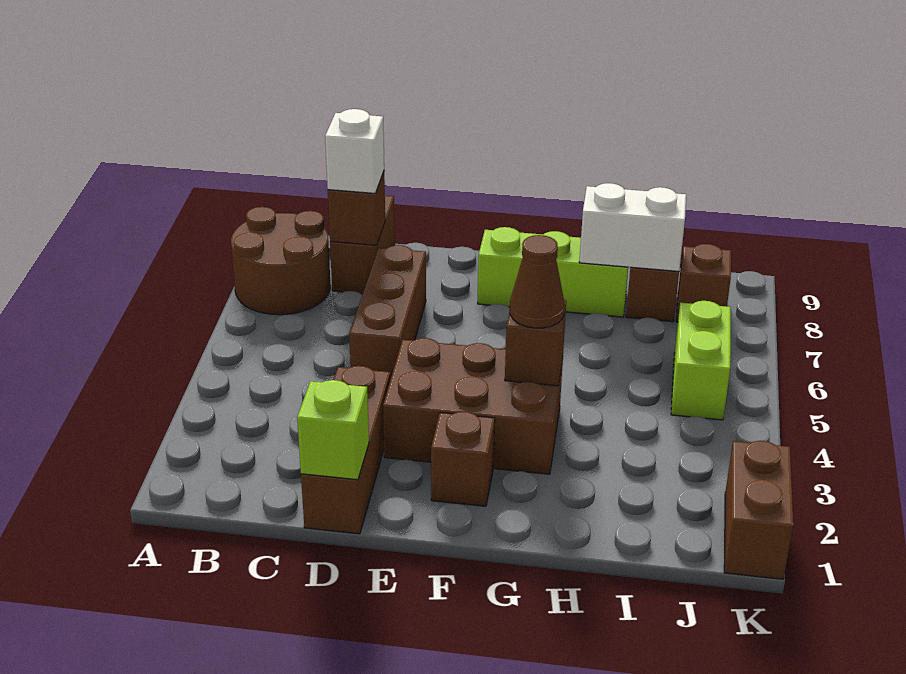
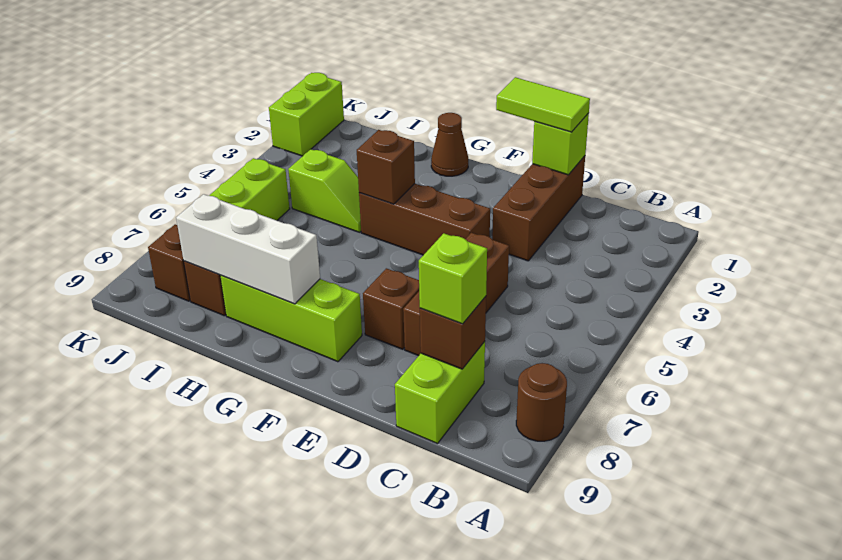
brown 2x2 round brick [231,207,331,315] -> brown 1x1 round brick [516,363,567,441]
brown 1x2 brick [330,196,395,294] -> lime 1x2 brick [395,342,485,444]
white 1x1 brick [325,109,384,193] -> lime 1x1 brick [419,233,487,324]
none -> lime 1x2 tile [496,77,590,132]
brown 2x3 brick [383,338,563,474] -> brown 1x3 brick [359,184,490,255]
brown 1x1 brick [431,412,495,506] -> brown 1x1 brick moved to [363,268,419,349]
brown 1x1 cone [510,235,565,328] -> brown 1x1 cone moved to [431,113,468,176]
none -> lime 1x2 slope [288,149,361,232]
white 1x2 brick [579,183,686,271] -> white 1x3 brick [176,194,320,304]
brown 1x2 brick [724,441,793,579] -> lime 1x2 brick [269,73,344,156]

